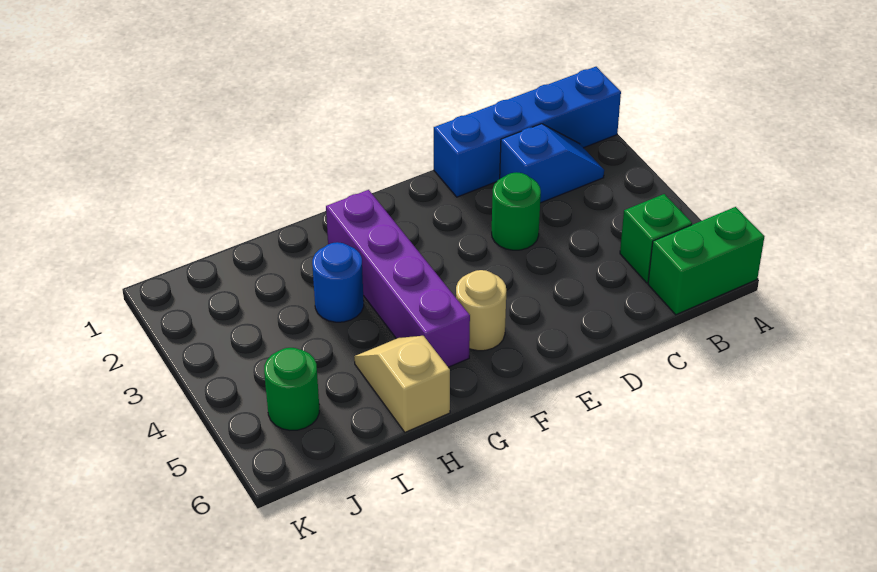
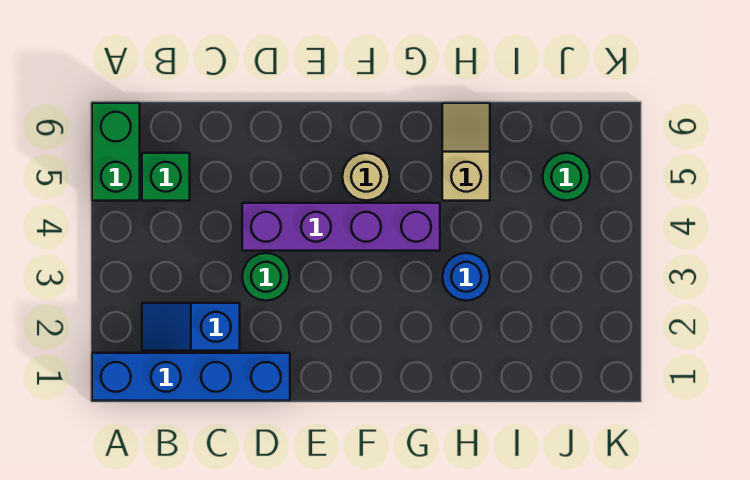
green 1x2 brick [648,207,765,315] -> green 1x2 brick turned to [92,103,140,201]
purple 1x4 brick [326,190,470,367] -> purple 1x4 brick turned to [242,203,440,251]
tan 1x2 slope [354,336,450,432] -> tan 1x2 slope turned to [442,103,490,201]

